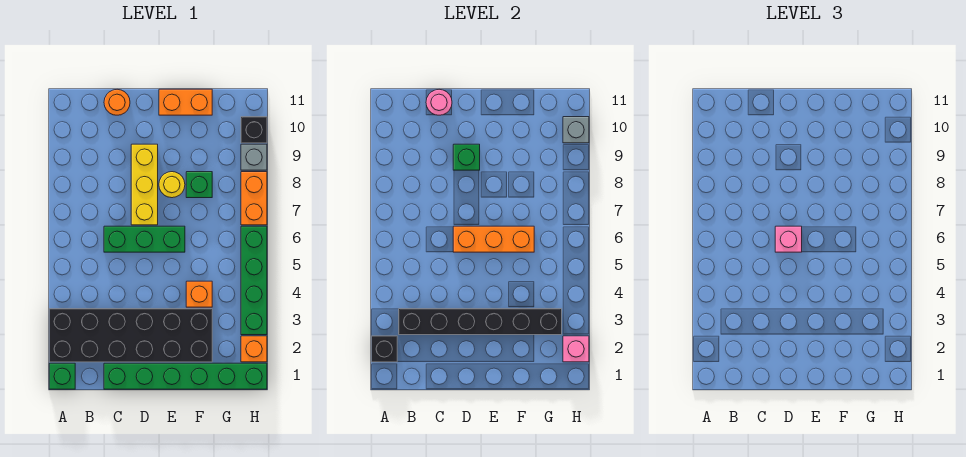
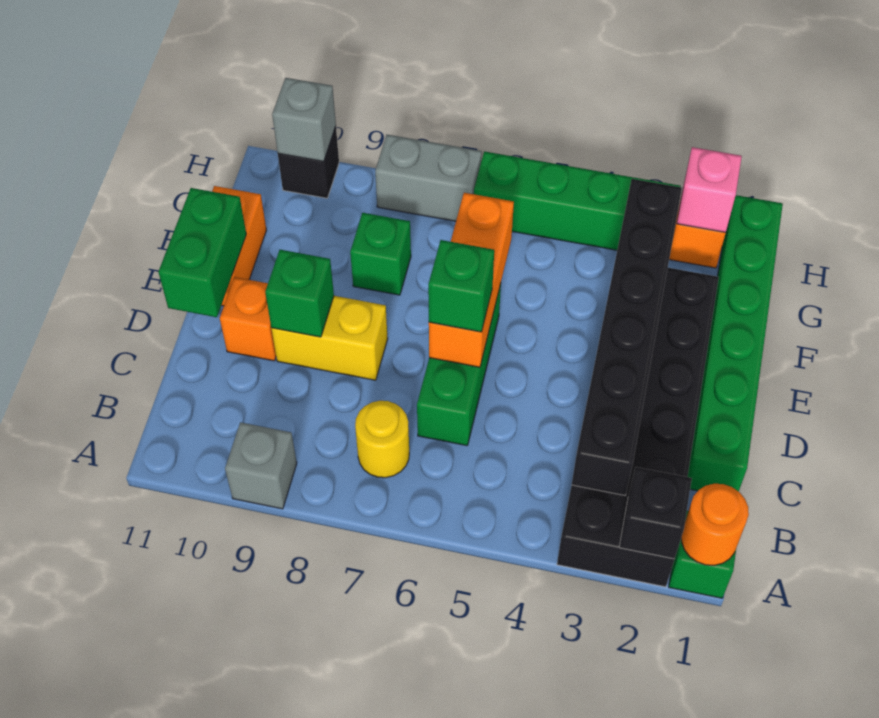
orange 1x1 round brick [104,89,130,115] -> orange 1x1 round brick moved to [681,484,749,565]
pink 1x1 round brick [426,89,452,115] -> none
pink 1x1 brick [775,226,802,252] -> green 1x1 brick [428,240,494,332]
yellow 1x3 brick [131,144,158,225] -> yellow 1x2 brick [271,296,388,380]
none -> green 1x2 brick [158,188,246,317]
yellow 1x1 round brick [159,172,185,198] -> yellow 1x1 round brick moved to [355,401,409,478]
orange 1x1 brick [186,281,212,307] -> orange 1x1 brick moved to [220,277,276,361]
orange 1x2 brick [241,172,267,225] -> grey 1x2 brick [375,135,482,221]
grey 1x1 brick [241,144,267,170] -> grey 1x1 brick moved to [225,422,297,509]

